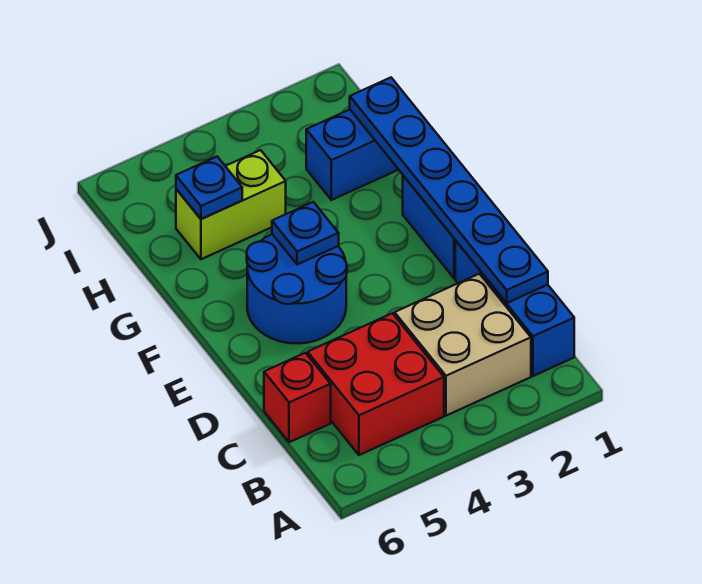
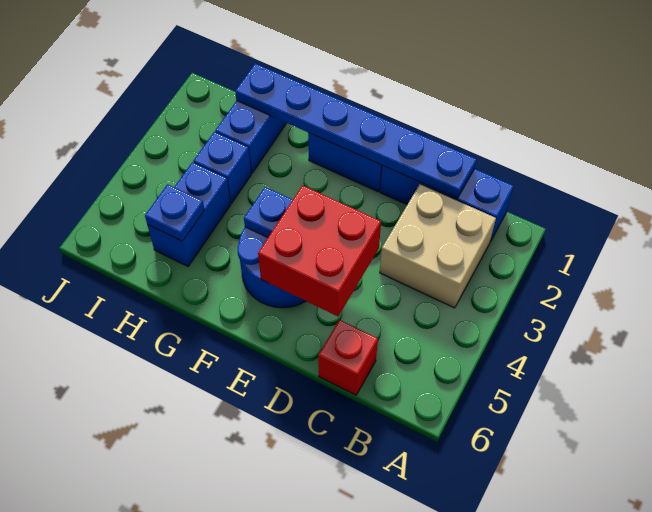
red 2x2 brick [308,313,444,455] -> red 2x2 brick moved to [258,185,381,316]
none -> blue 1x1 brick [193,132,251,203]
lime 1x2 brick [176,150,286,259] -> blue 1x2 brick [148,162,231,266]

